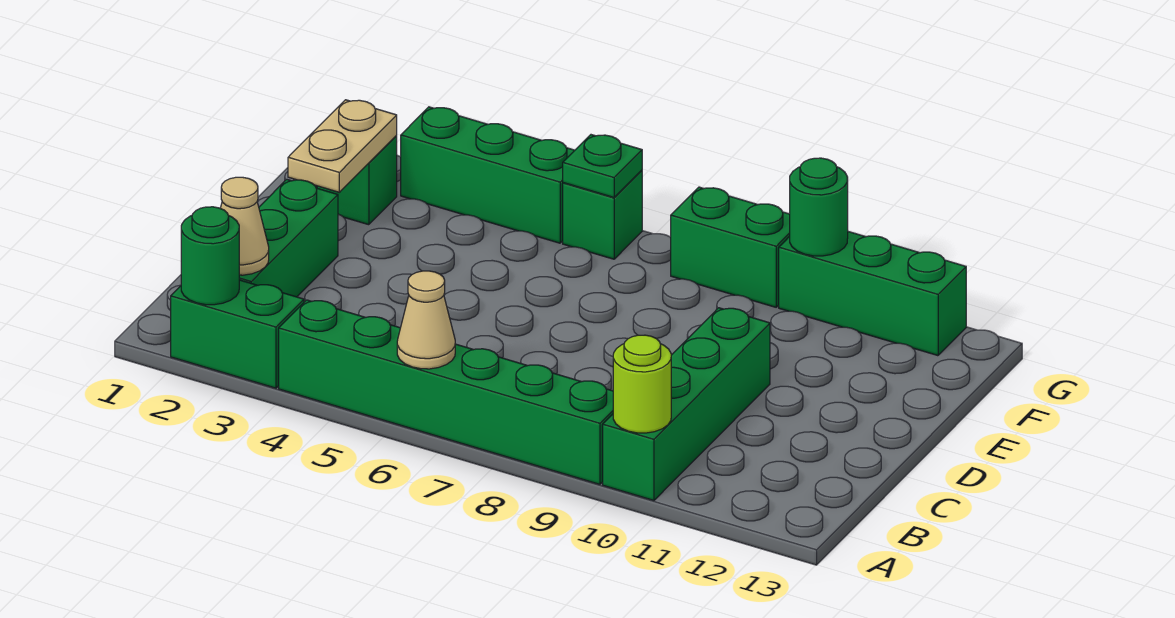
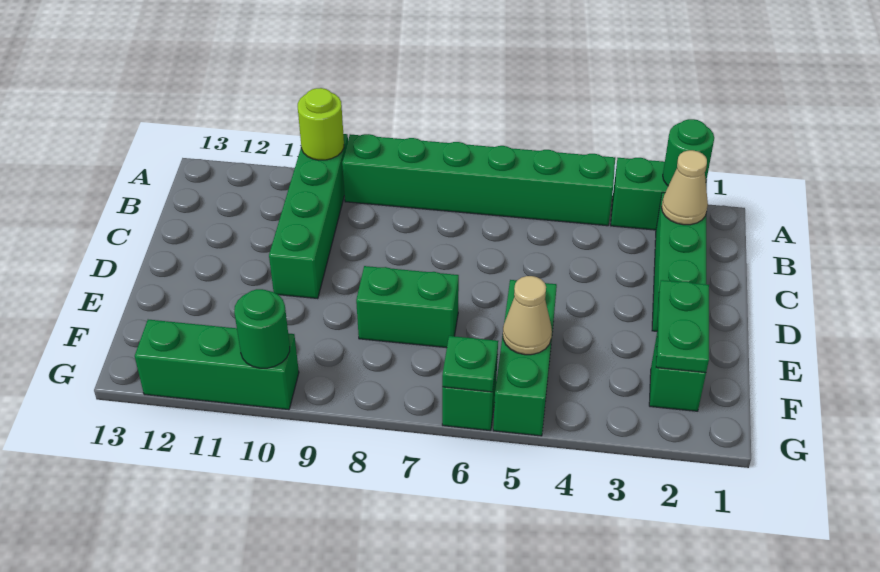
tan 1x1 cone [397,271,455,369] -> tan 1x1 cone moved to [503,276,552,355]
tan 1x2 plate [288,100,397,192] -> green 1x2 plate [656,280,709,373]
green 1x3 brick [401,107,575,243] -> green 1x3 brick turned to [493,280,557,436]
green 1x2 brick [671,187,790,307] -> green 1x2 brick moved to [356,266,459,348]

